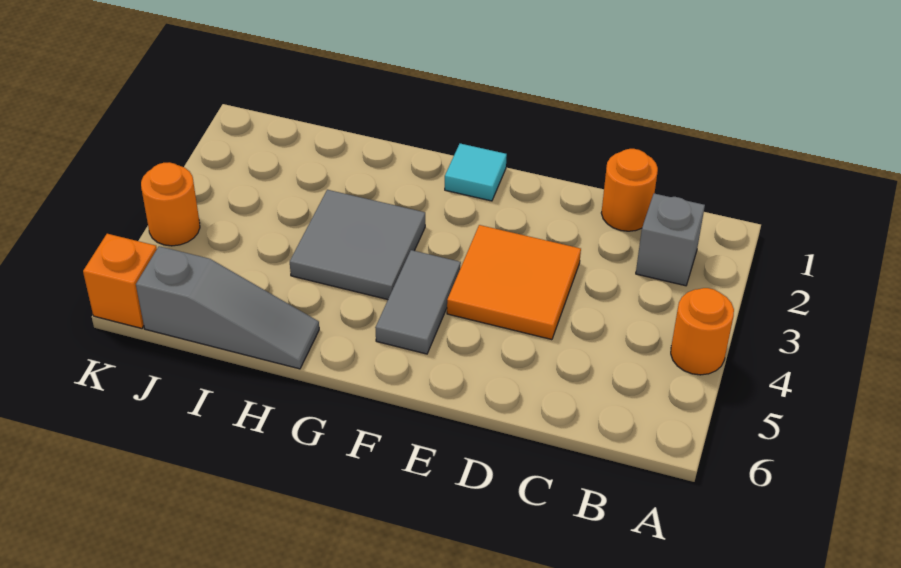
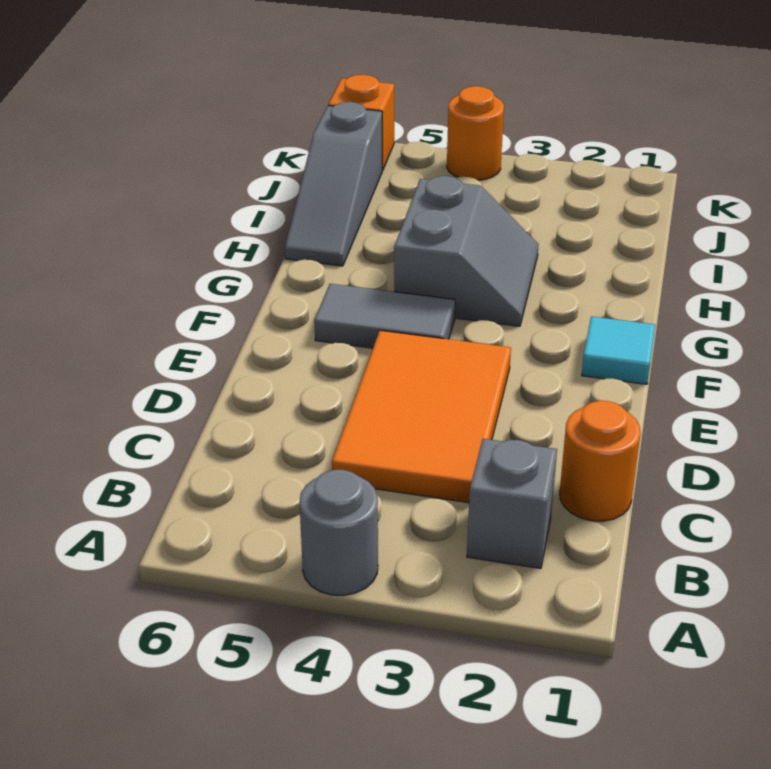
orange 1x1 round brick [671,288,734,375] -> grey 1x1 round brick [299,470,378,595]
orange 2x2 tile [447,225,581,340] -> orange 2x3 tile [332,330,511,503]
grey 2x2 tile [290,190,425,300] -> grey 2x2 slope [394,176,539,326]

